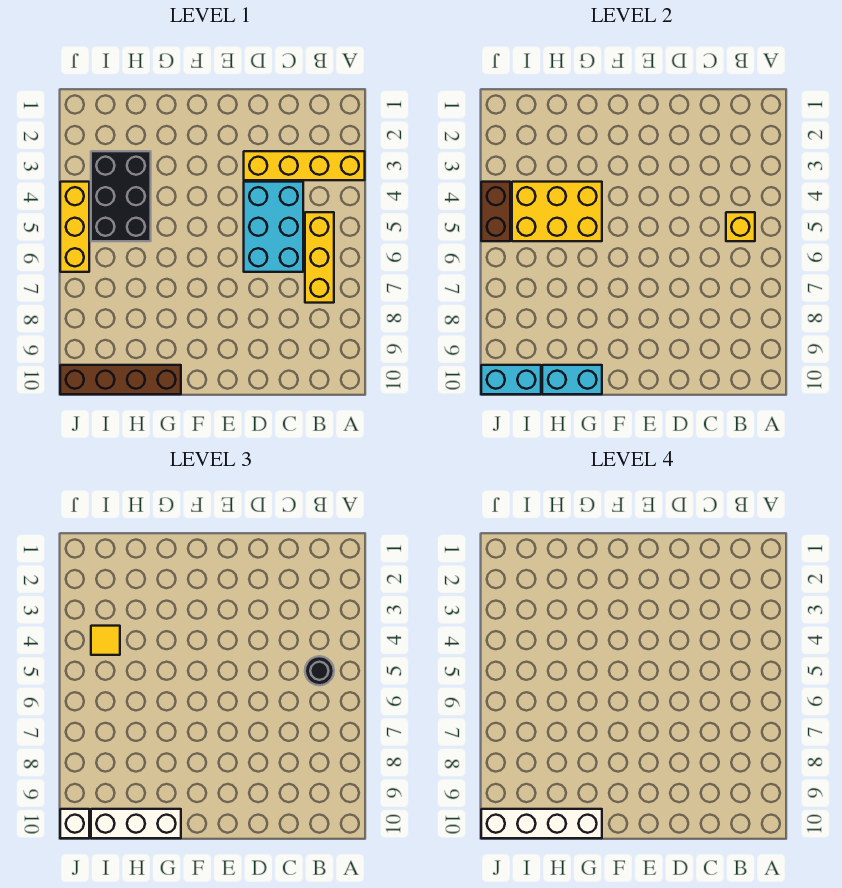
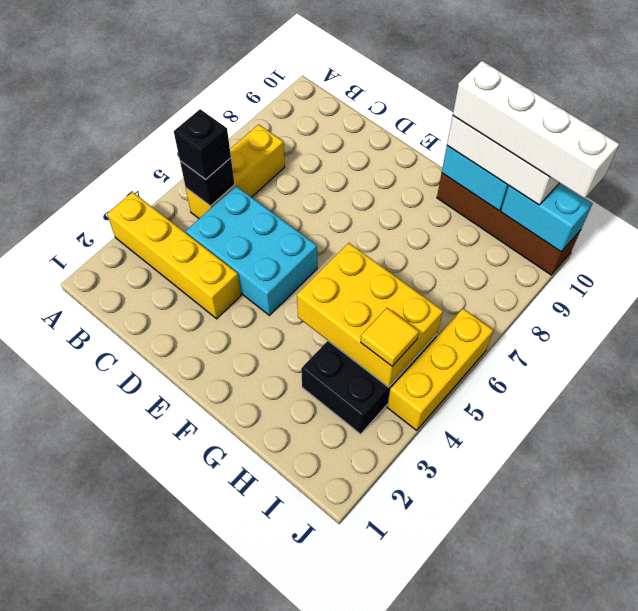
yellow 1x1 brick [726,212,755,241] -> black 1x1 brick [180,158,235,206]
black 1x1 round brick [305,656,334,685] -> black 1x1 brick [174,109,231,179]
cyan 2x3 brick [244,182,303,272] -> cyan 2x3 brick turned to [186,186,317,315]
brown 1x2 brick [481,182,510,241] -> none
white 1x1 brick [60,809,89,838] -> none

